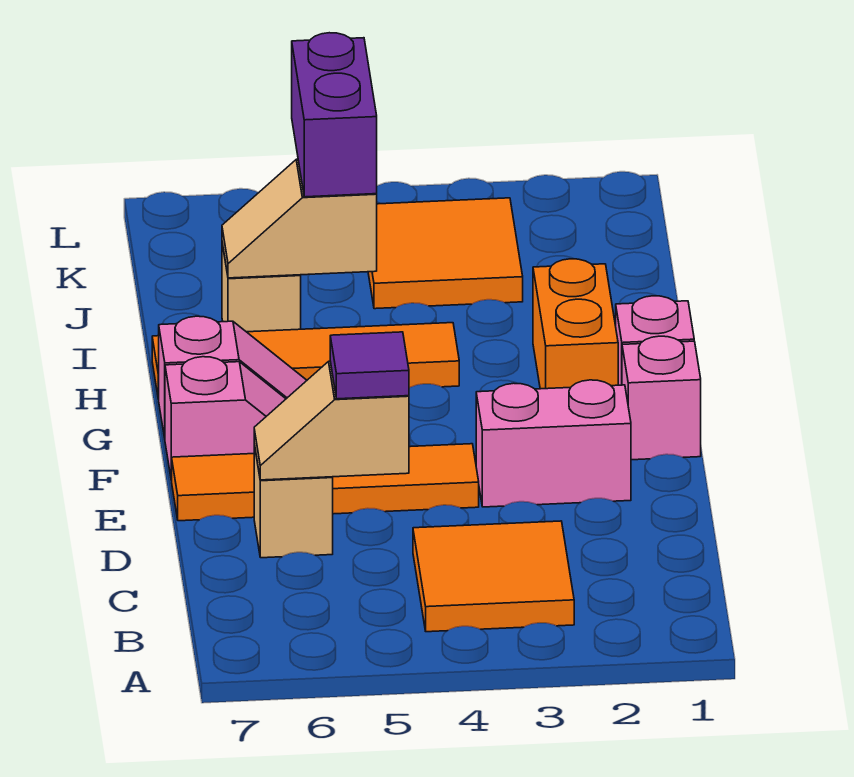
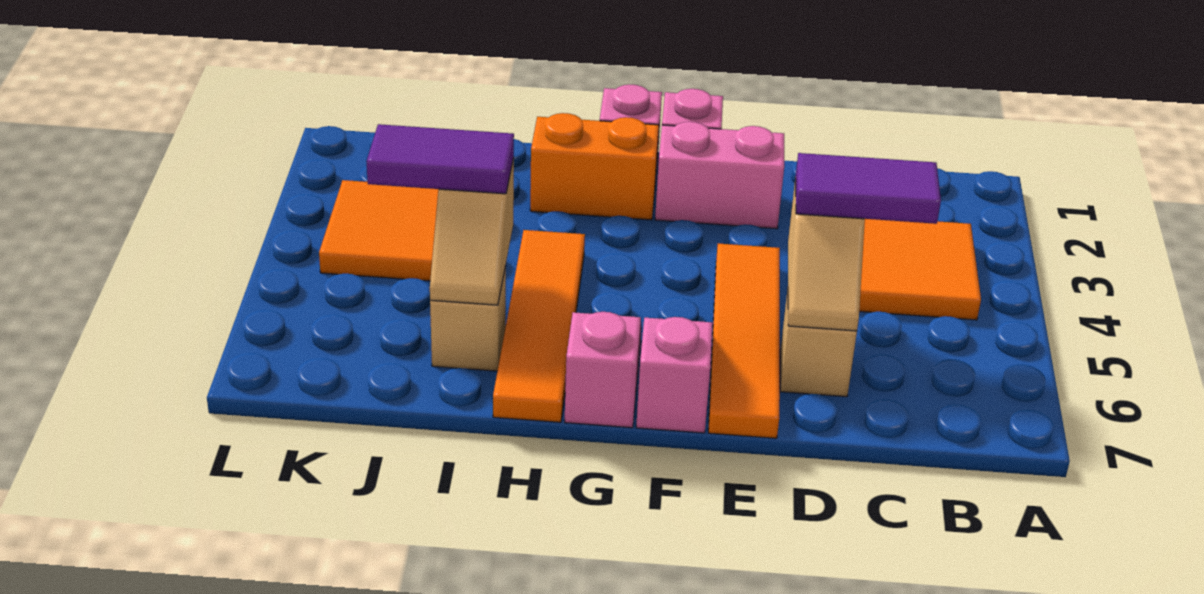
purple 1x1 tile [330,332,409,399] -> purple 1x2 tile [796,153,941,224]
pink 1x2 brick [476,380,631,507] -> pink 1x2 brick turned to [655,122,784,229]
purple 1x2 brick [292,33,377,197] -> purple 1x2 tile [366,124,514,194]

